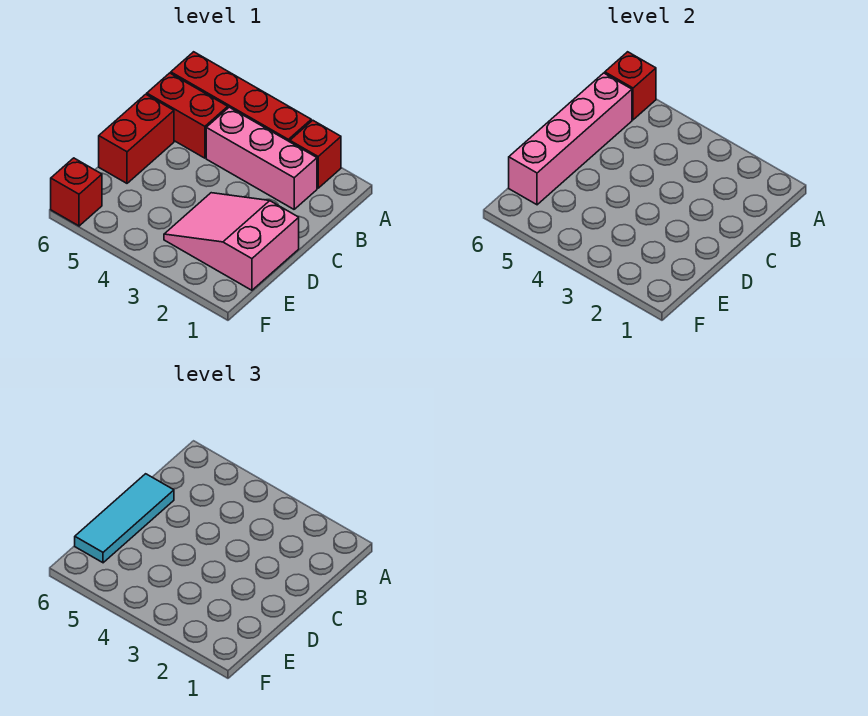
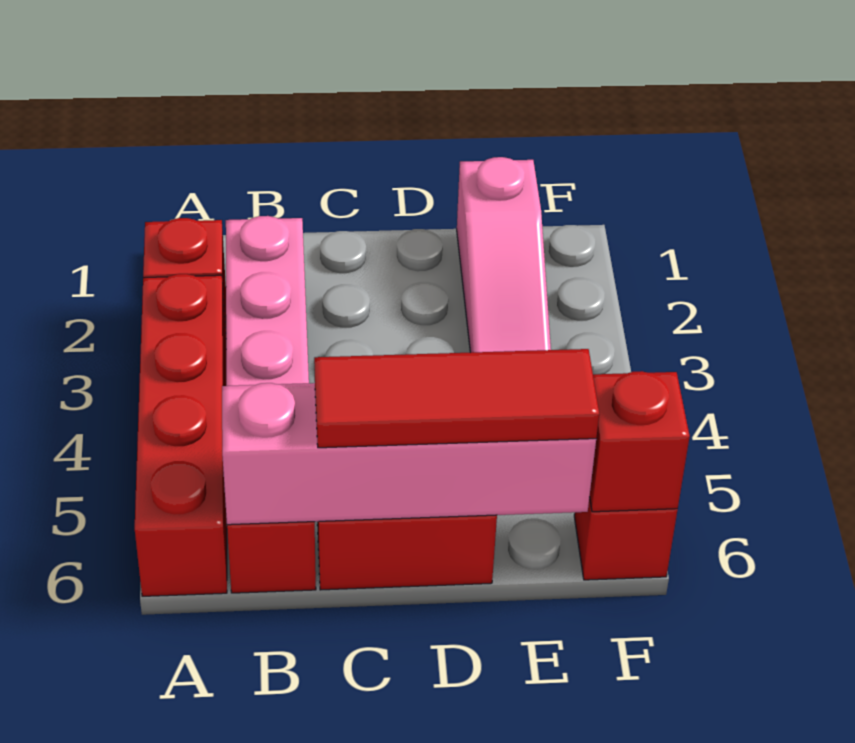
red 1x1 brick [605,52,656,120] -> red 1x1 brick moved to [590,371,690,512]
cyan 1x3 tile [75,474,174,563] -> red 1x3 tile [314,349,599,448]
pink 2x3 slope [164,193,299,290] -> pink 1x3 slope [457,157,551,353]

